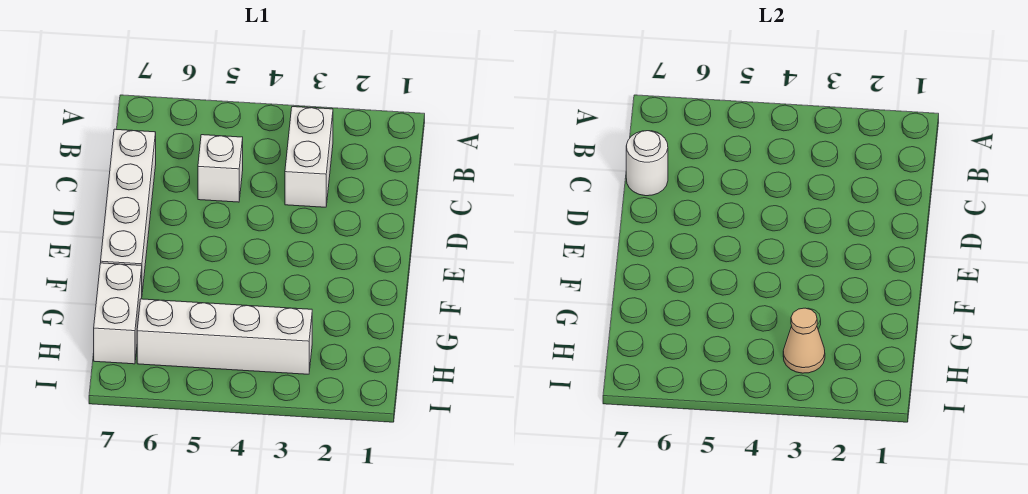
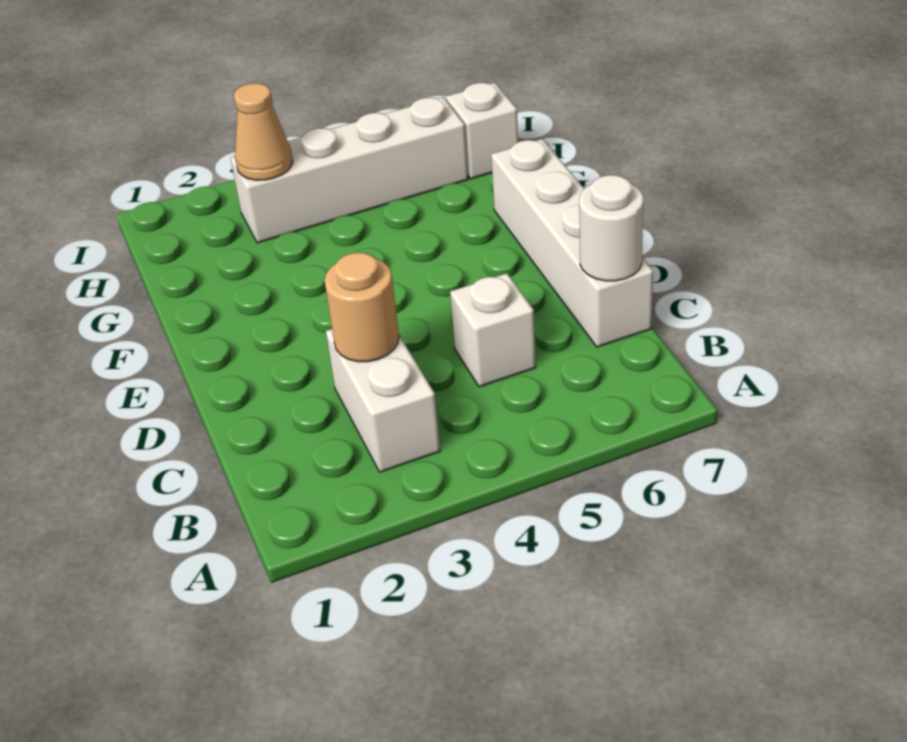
none -> tan 1x1 round brick [325,252,399,362]
white 1x2 brick [94,263,142,364] -> white 1x1 brick [446,82,518,179]

